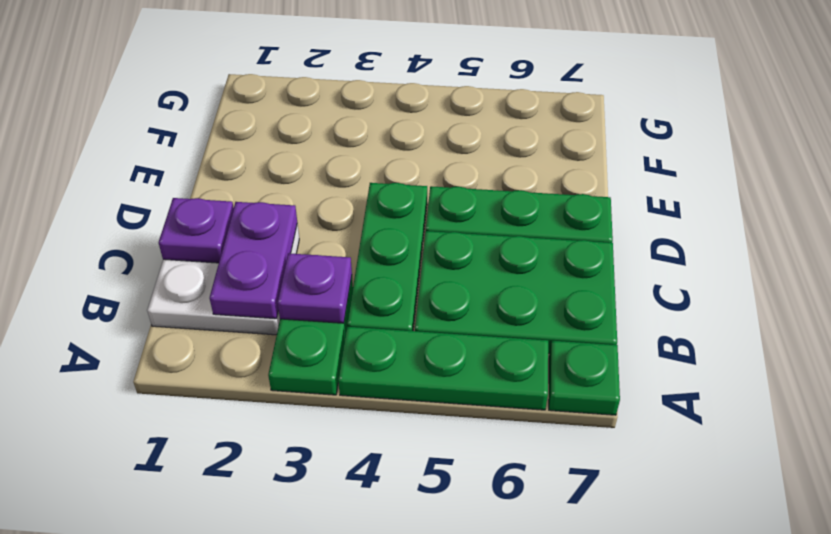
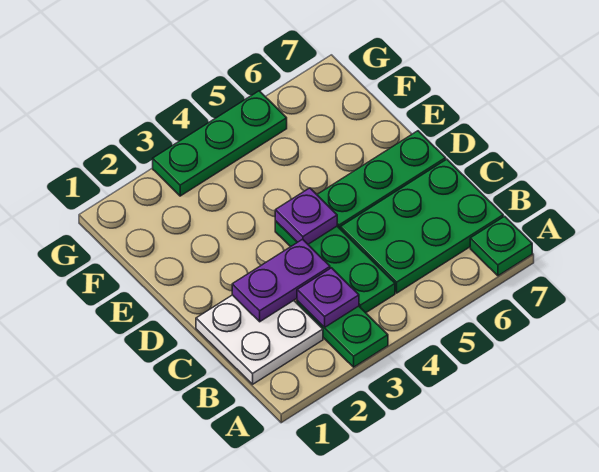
green 1x3 plate [338,327,548,410] -> green 1x3 plate moved to [153,91,287,196]
purple 1x2 plate [210,202,297,319] -> purple 1x2 plate turned to [232,239,330,322]
purple 1x1 plate [159,198,234,263] -> purple 1x1 plate moved to [275,188,337,244]

